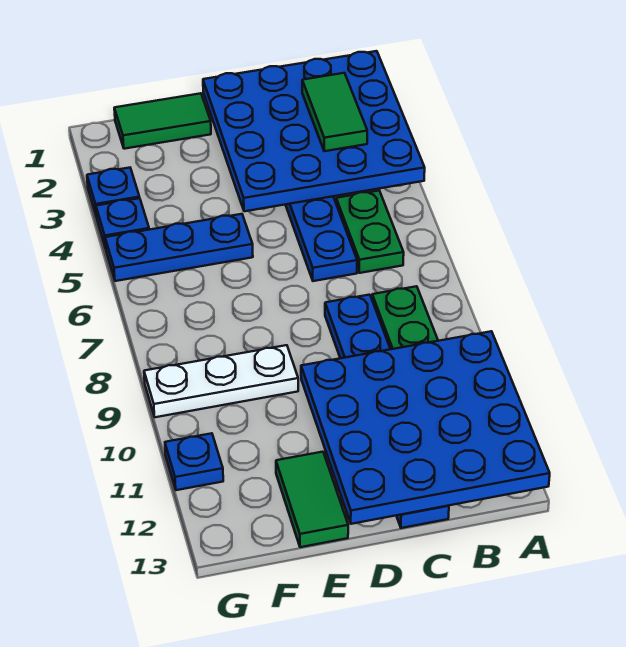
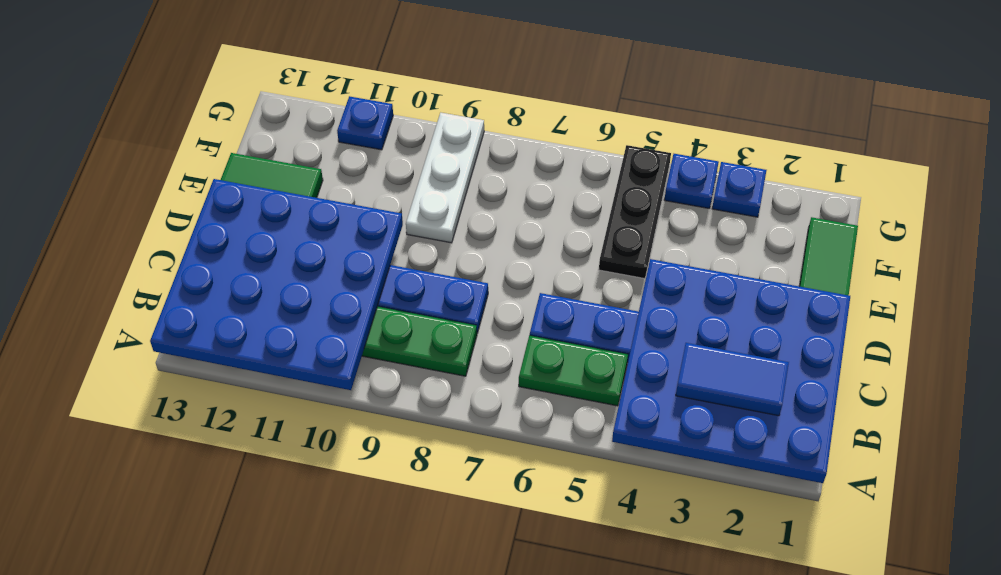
green 1x2 tile [302,73,367,151] -> blue 1x2 tile [676,343,789,416]
blue 1x3 plate [105,214,253,281] -> black 1x3 plate [599,145,671,279]

